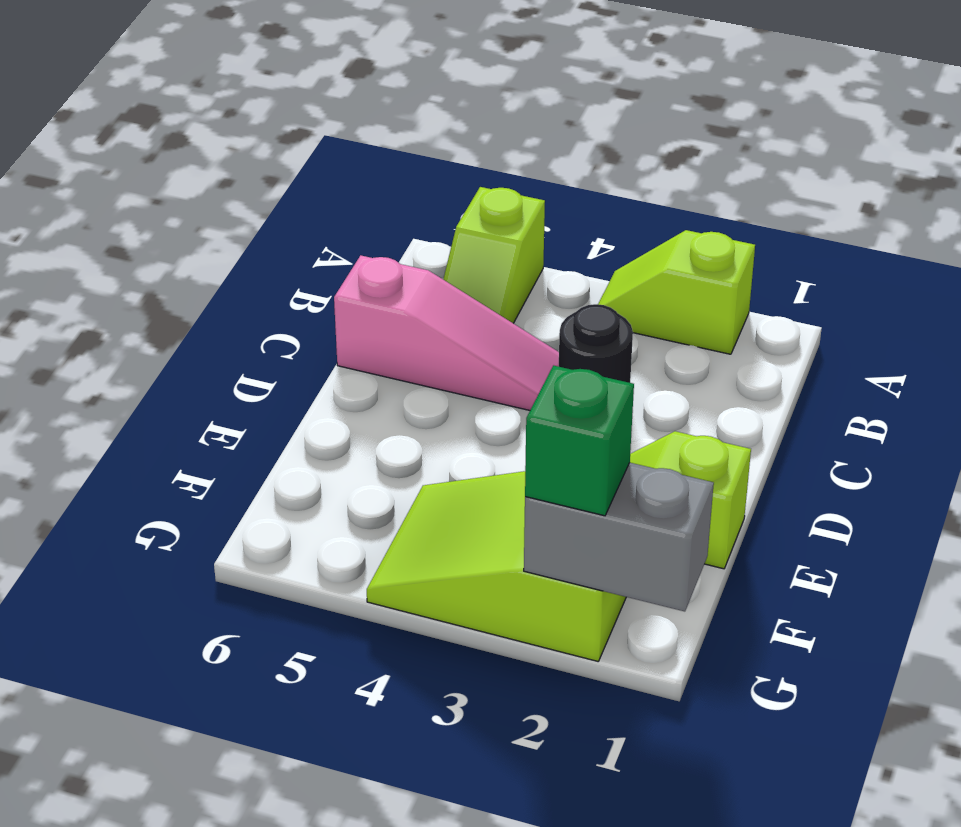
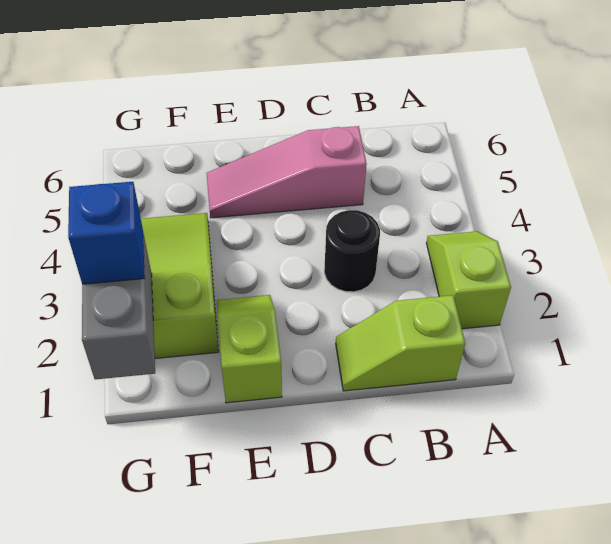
lime 1x2 slope [443,187,545,323] -> lime 1x2 slope moved to [336,295,465,391]
pink 1x3 slope [334,255,559,410] -> pink 1x3 slope turned to [207,126,367,218]
green 1x1 brick [525,365,634,516] -> blue 1x1 brick [68,182,145,284]

